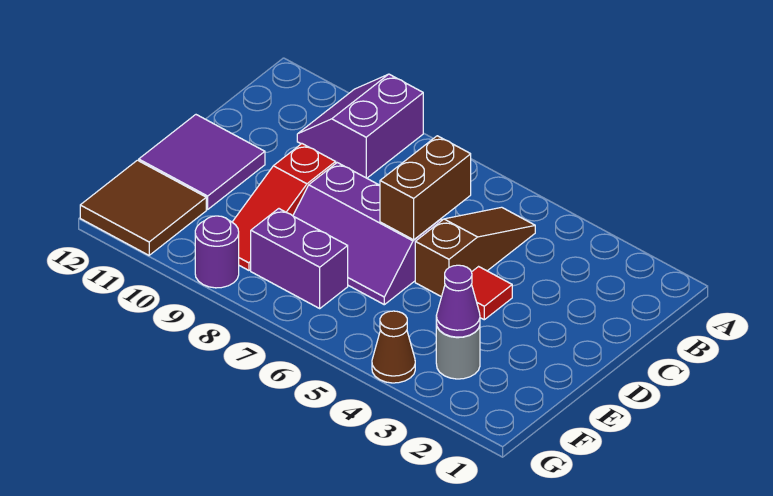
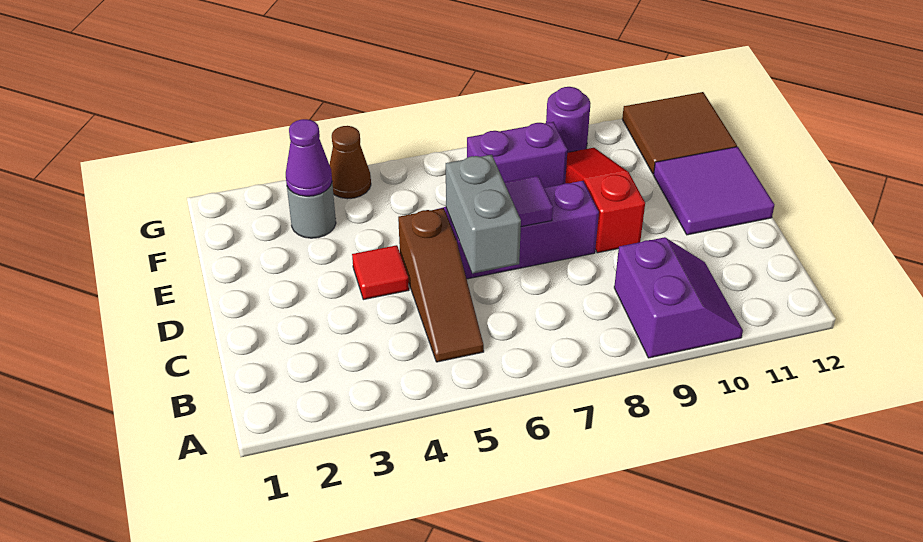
brown 1x2 brick [380,136,471,240] -> grey 1x2 brick [446,155,521,273]
none -> purple 1x1 tile [504,176,553,226]

